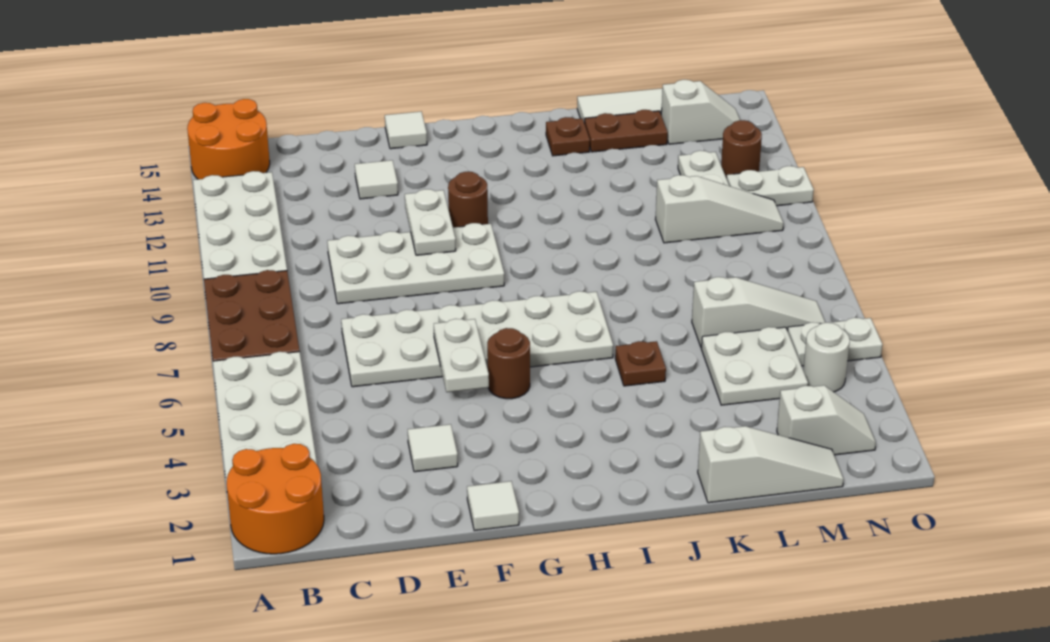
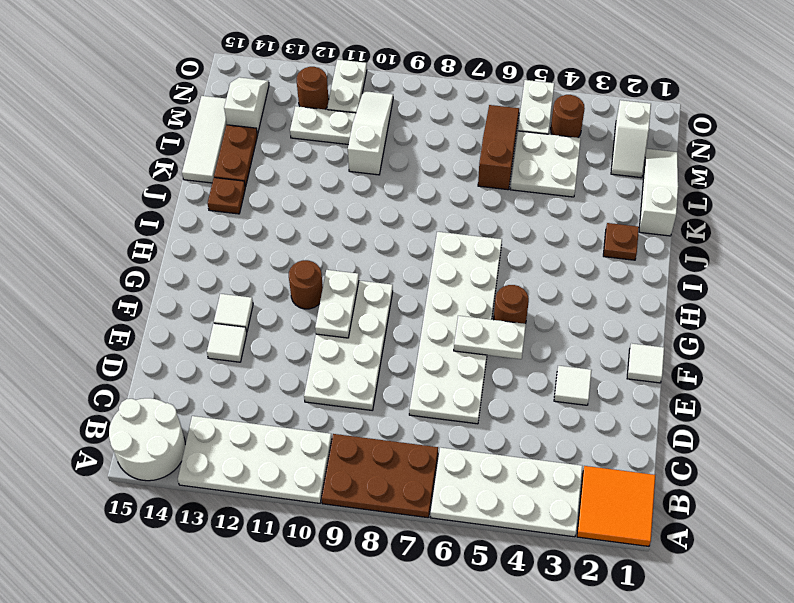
orange 2x2 round brick [226,444,324,554] -> orange 2x2 tile [577,466,655,546]
orange 2x2 round brick [187,99,270,179] -> white 2x2 round brick [109,398,185,481]
white 1x2 plate [405,189,456,255] -> white 1x2 plate turned to [315,270,359,338]
white 1x1 tile [385,112,427,149] -> white 1x1 tile moved to [214,294,253,332]
brown 1x1 plate [615,341,666,386] -> brown 1x1 plate moved to [603,223,639,260]
white 1x3 slope [692,277,826,348] -> brown 1x3 slope [478,105,519,190]
white 1x2 slope [777,385,876,455] -> white 1x2 slope turned to [611,100,651,178]
white 1x1 round brick [803,323,850,392] -> brown 1x1 round brick [551,95,585,138]

